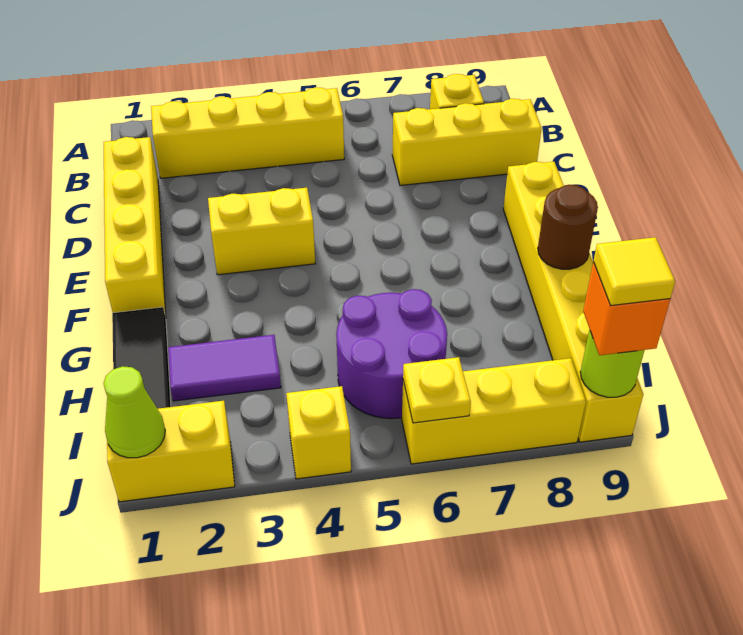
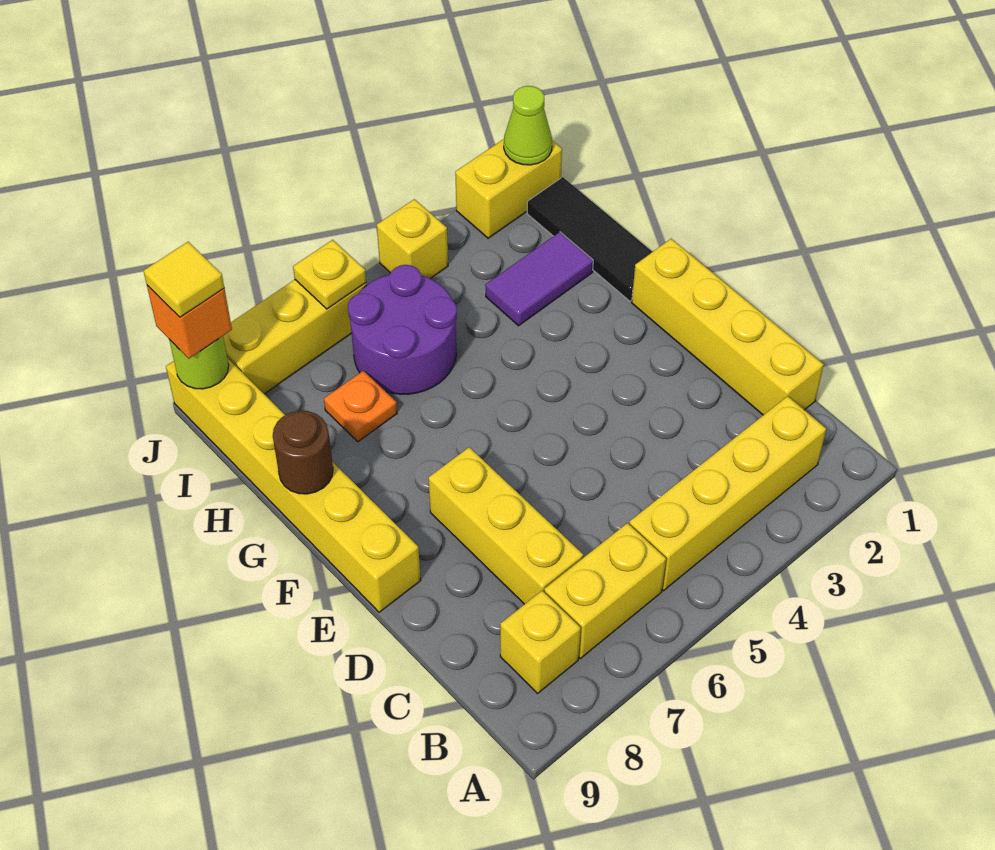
yellow 1x3 brick [392,99,542,185] -> yellow 1x3 brick turned to [429,447,583,604]
yellow 1x2 brick [208,188,315,275] -> yellow 1x2 brick moved to [544,523,666,658]
none -> orange 1x1 plate [324,371,397,442]

